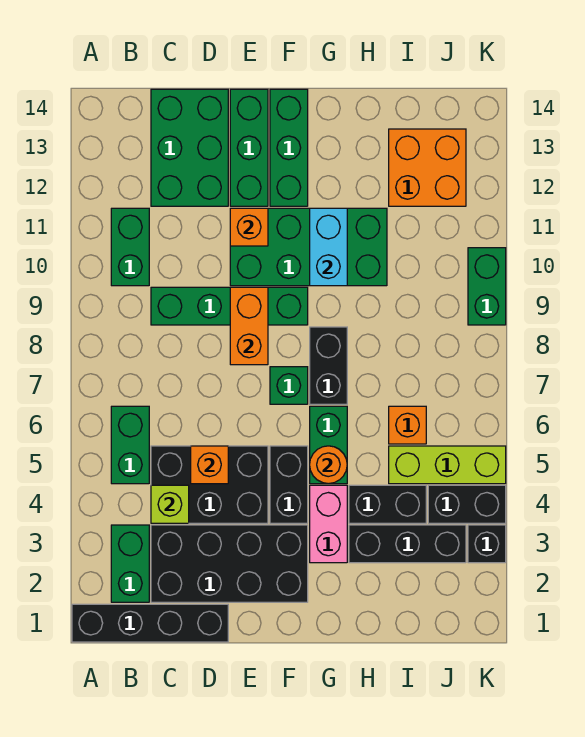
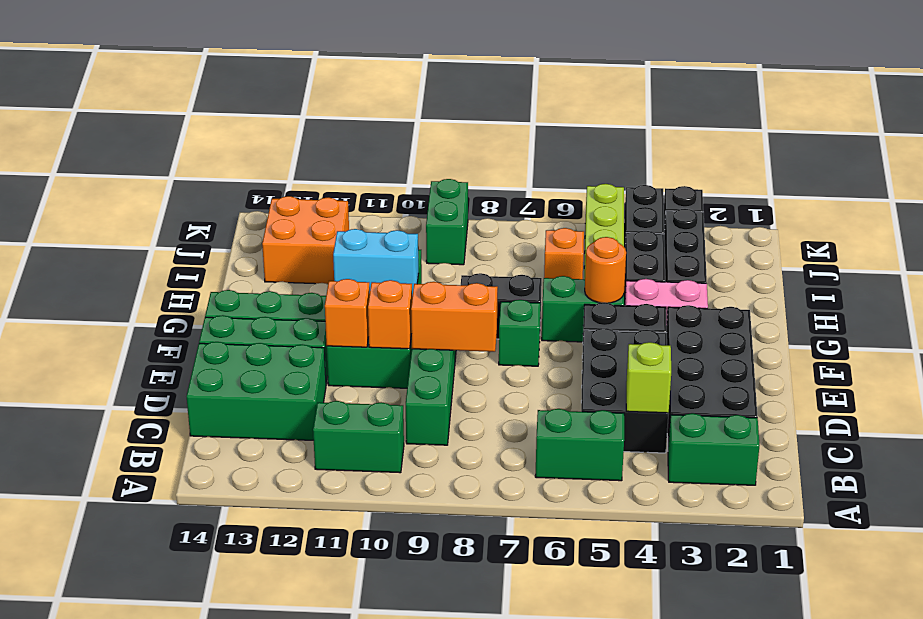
black 1x4 brick [72,604,228,642] -> none
orange 1x1 brick [191,446,228,484] -> orange 1x1 brick moved to [368,280,412,349]
green 1x2 brick [468,248,506,325] -> green 1x2 brick turned to [426,179,468,265]

